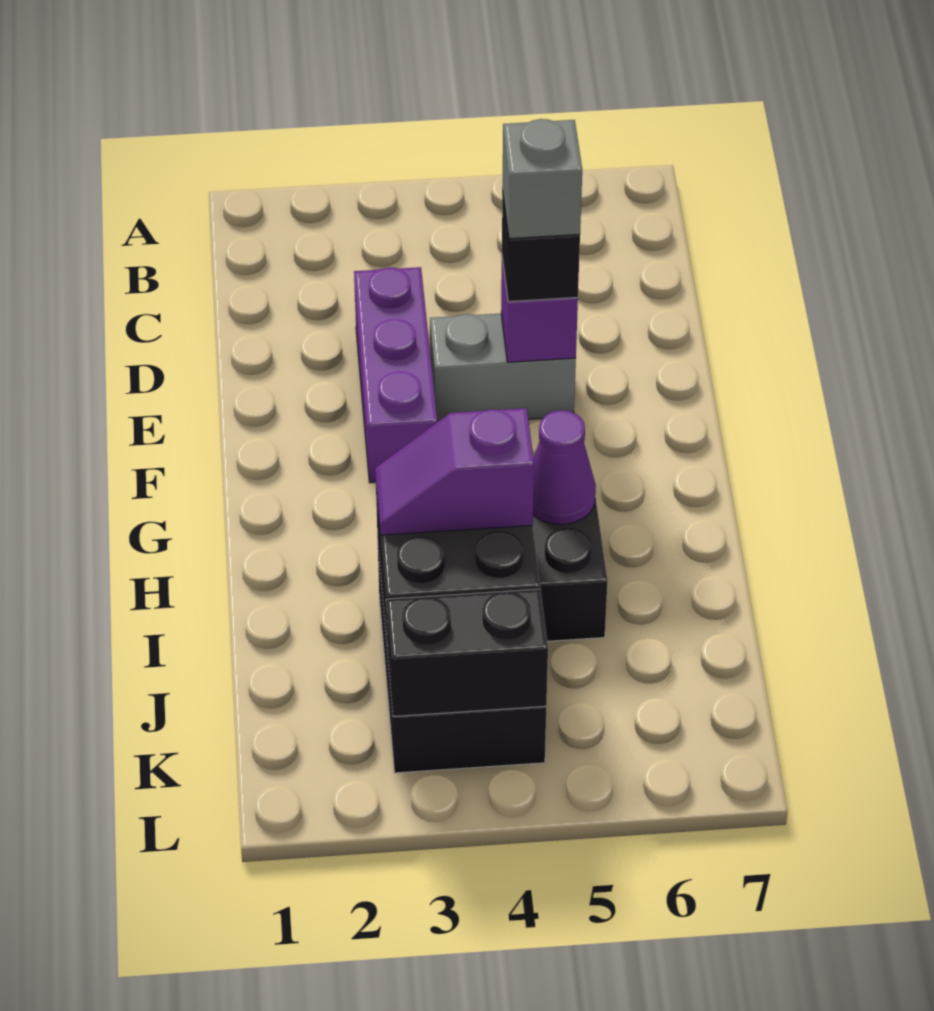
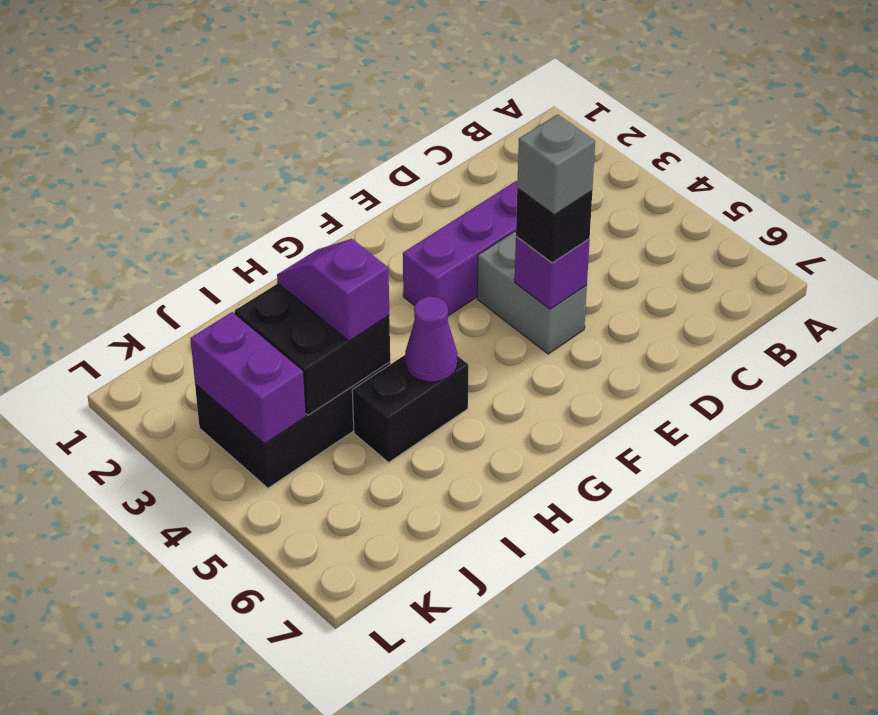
black 1x2 brick [386,589,548,717] -> purple 1x2 brick [190,312,306,444]

